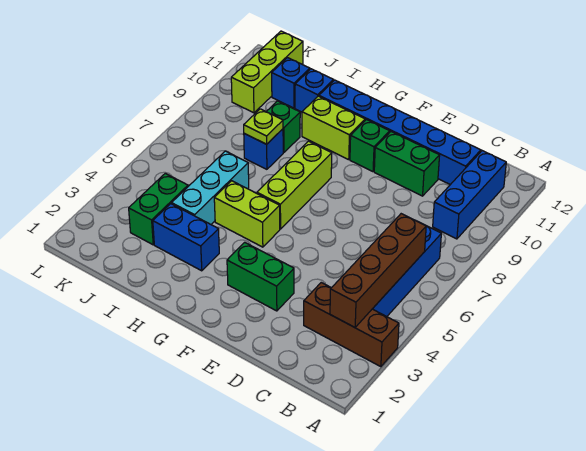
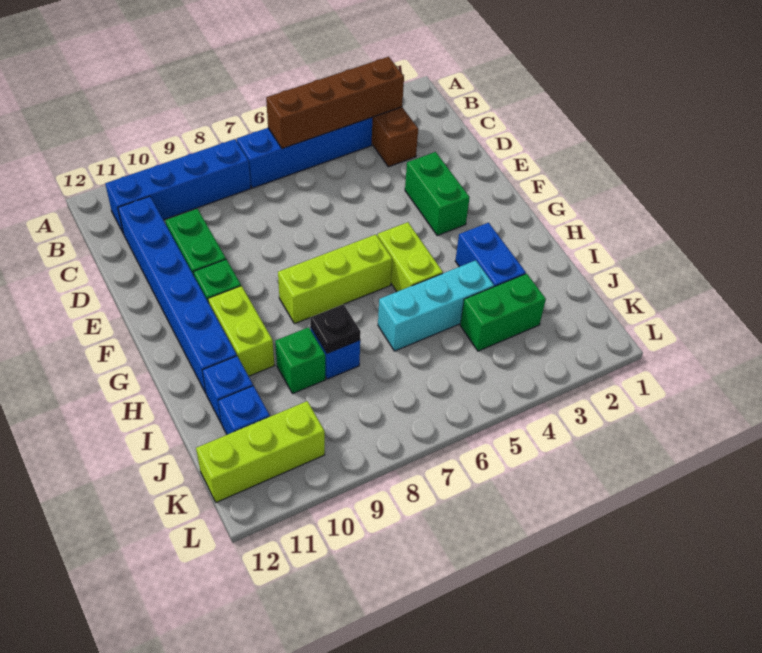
blue 1x3 brick [433,151,506,239] -> blue 1x4 brick [105,139,251,234]
lime 1x1 plate [244,109,283,144] -> black 1x1 plate [310,304,361,353]

